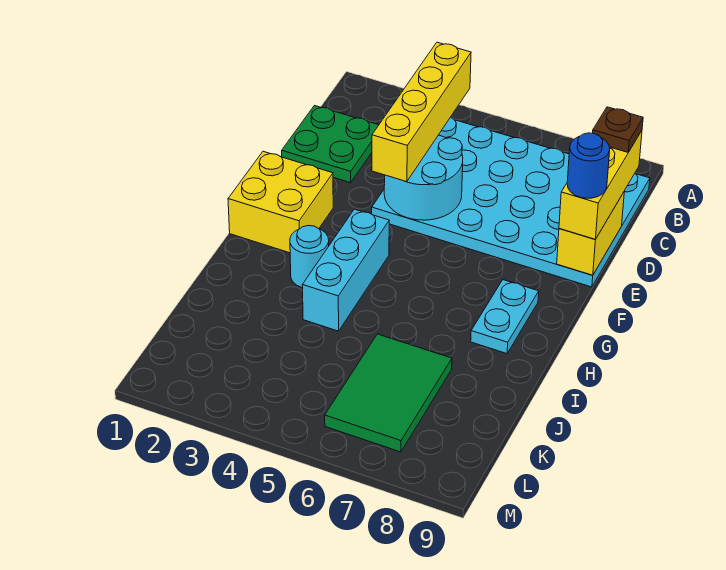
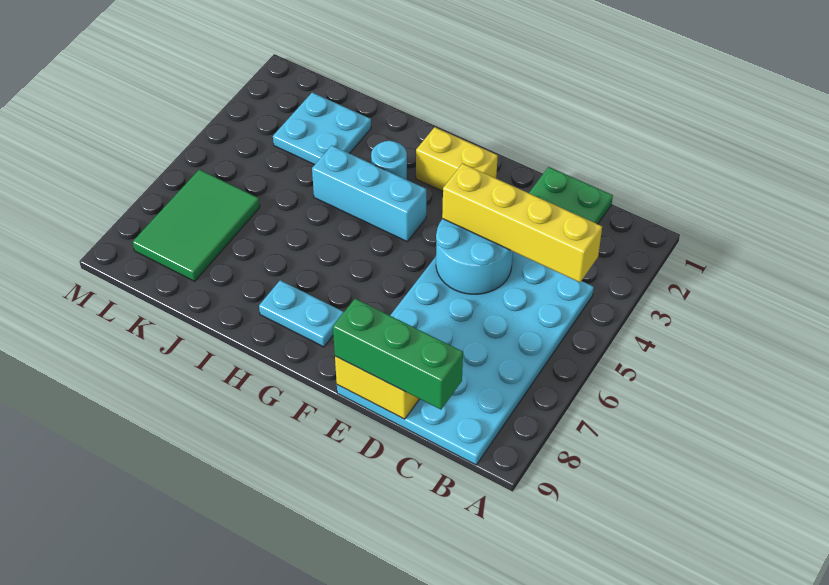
yellow 1x3 brick [559,131,642,240] -> green 1x3 brick [333,299,463,409]
brown 1x1 plate [593,107,643,152] -> none
blue 1x1 round brick [567,133,610,198] -> none
yellow 2x2 brick [228,151,333,253] -> yellow 1x2 brick [416,127,498,191]
none -> cyan 2x2 plate [273,93,371,165]
green 2x3 tile [325,334,452,452] -> green 2x3 tile turned to [133,170,260,281]

